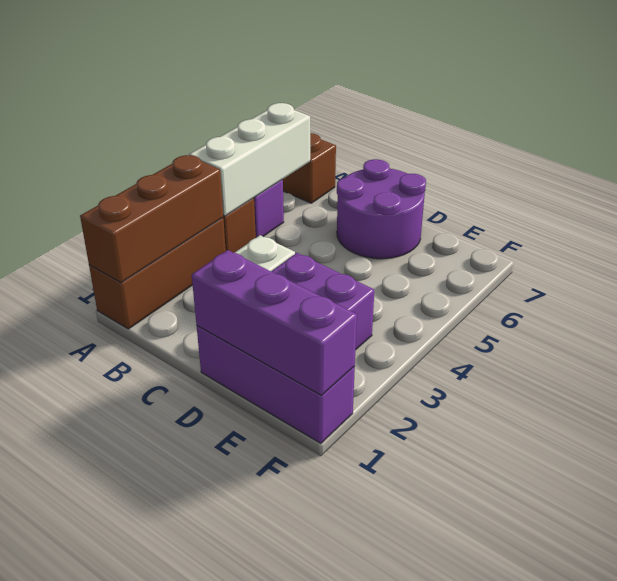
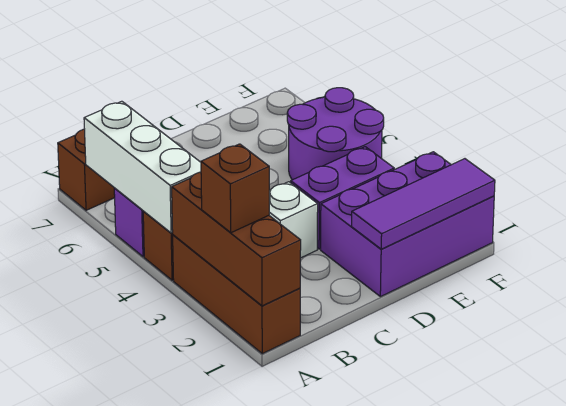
none -> brown 1x1 brick [201,144,269,233]
purple 2x2 round brick [337,159,426,259] -> purple 2x2 round brick moved to [287,88,384,180]
purple 1x3 brick [197,326,355,443] -> purple 2x3 brick [321,152,494,297]
purple 1x3 brick [192,250,357,395] -> purple 1x3 tile [352,159,495,249]

